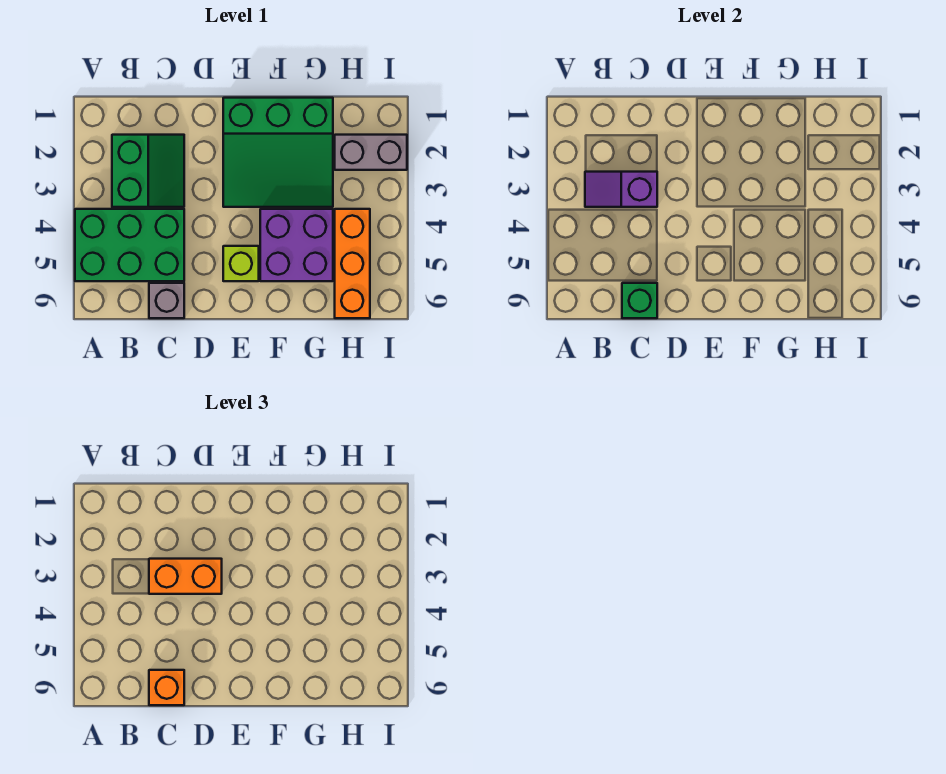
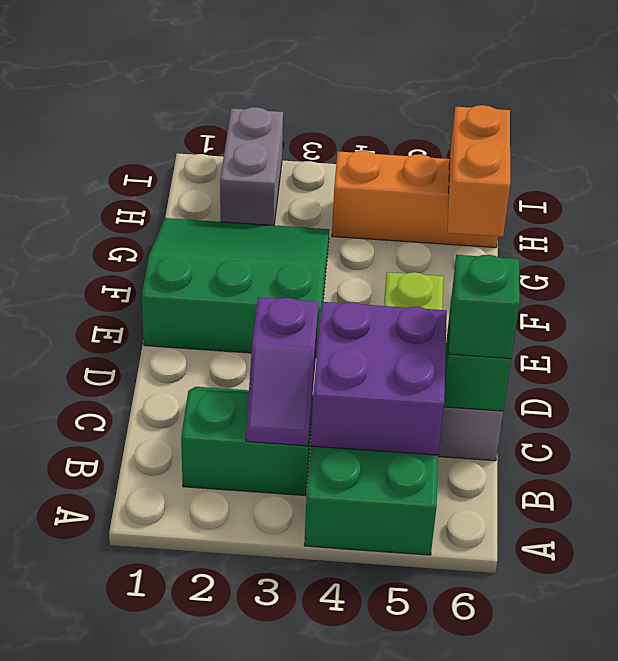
orange 1x2 brick [149,559,222,594] -> orange 1x2 brick moved to [448,105,510,237]
orange 1x1 brick [149,670,184,705] -> green 1x1 brick [449,255,520,359]
green 3x3 slope [223,98,333,207] -> green 3x3 slope turned to [142,218,329,358]
purple 2x2 brick [260,209,333,281] -> purple 2x2 brick moved to [311,302,447,455]

